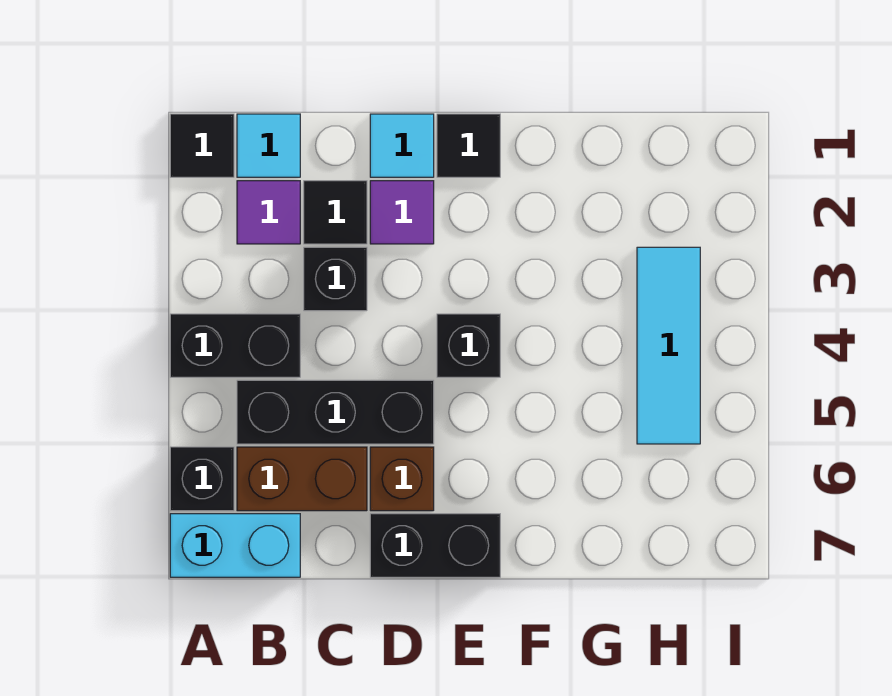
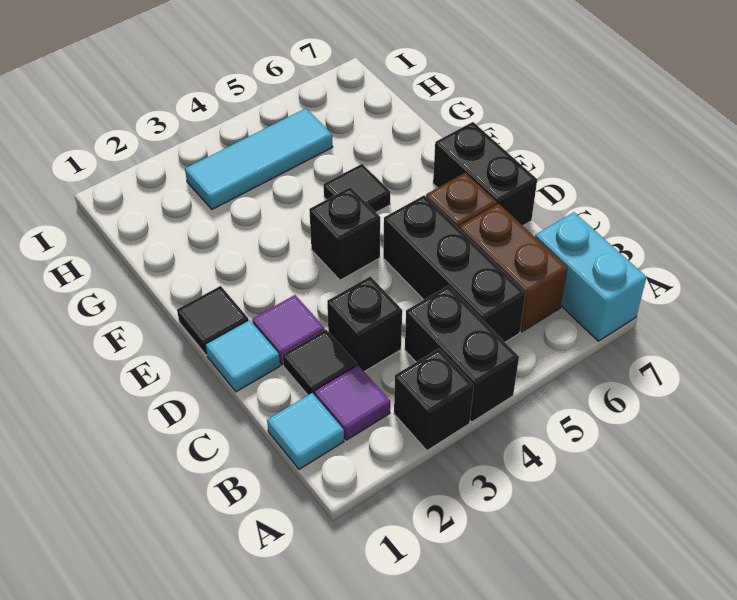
black 1x1 tile [170,114,234,177] -> black 1x1 tile moved to [324,164,390,212]
black 1x1 brick [170,447,234,511] -> black 1x1 brick moved to [394,349,474,451]

